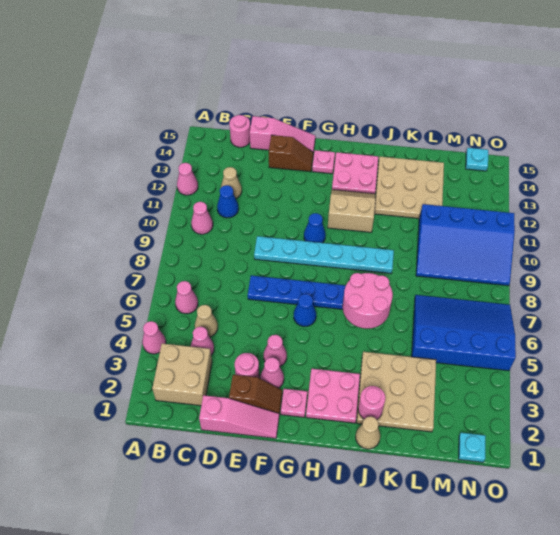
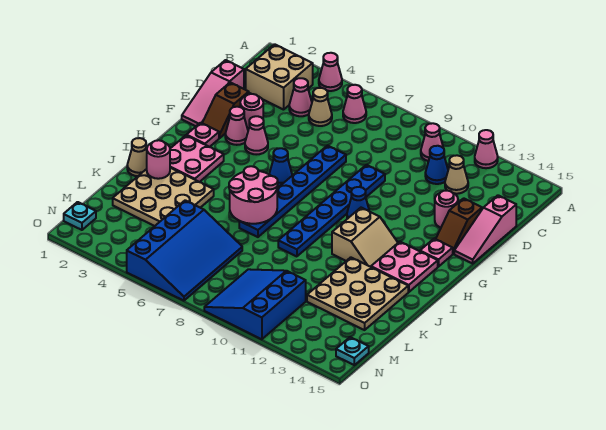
pink 1x1 round brick [229,115,250,147] -> pink 1x1 round brick moved to [435,191,458,228]
cyan 1x6 plate [254,236,394,273] -> blue 1x6 plate [278,165,385,256]
blue 3x4 slope [416,204,515,286] -> blue 3x3 slope [204,269,306,340]

